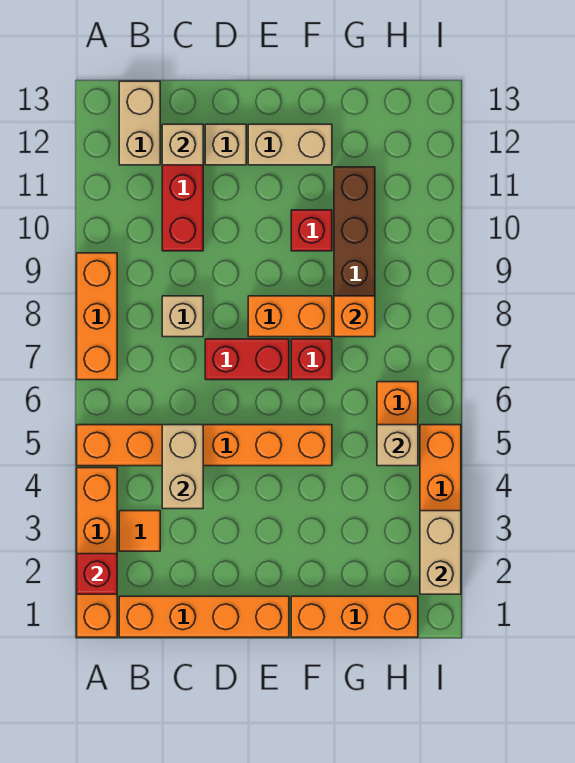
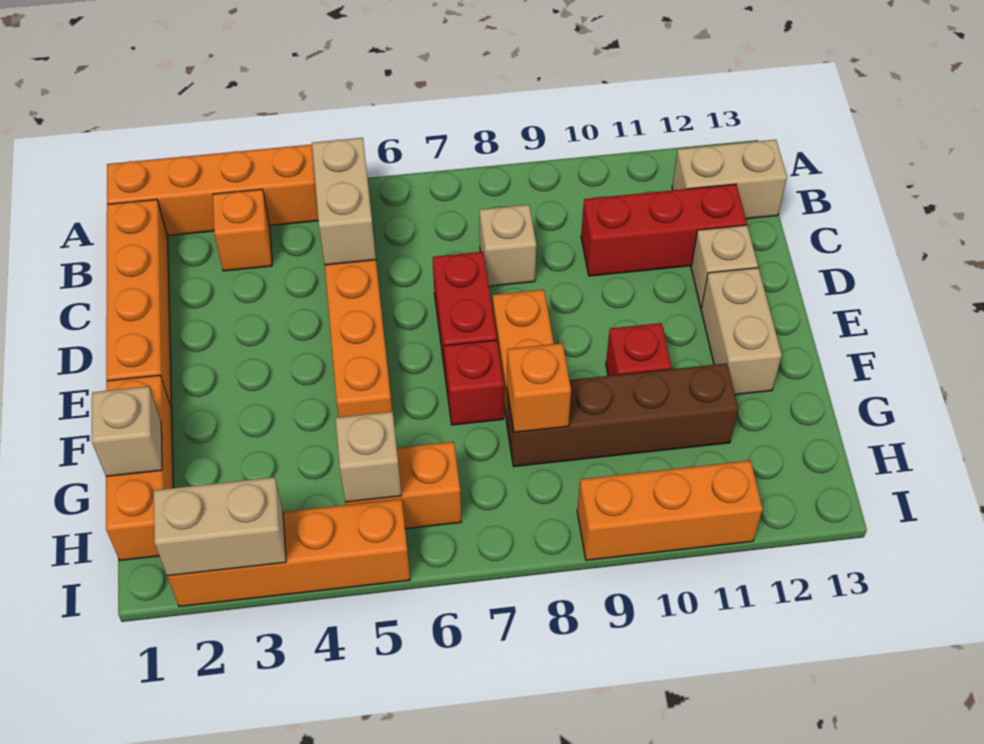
red 1x1 brick [77,554,117,594] -> none
orange 1x3 brick [77,253,117,380] -> orange 1x3 brick moved to [577,460,763,560]
orange 1x1 tile [119,511,160,551] -> orange 1x1 brick [213,189,272,271]
tan 1x2 brick [162,425,203,509] -> tan 1x2 brick turned to [312,138,376,265]
tan 1x1 brick [162,124,203,165] -> tan 1x1 brick moved to [91,386,162,476]

